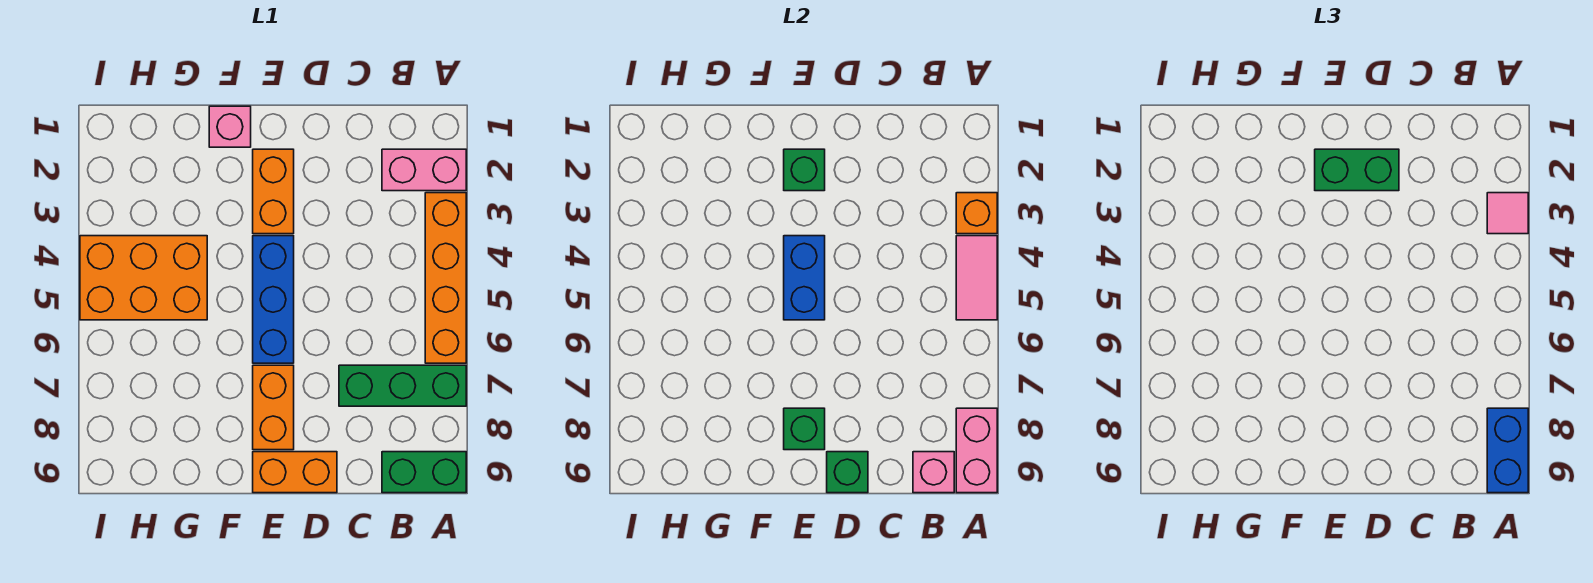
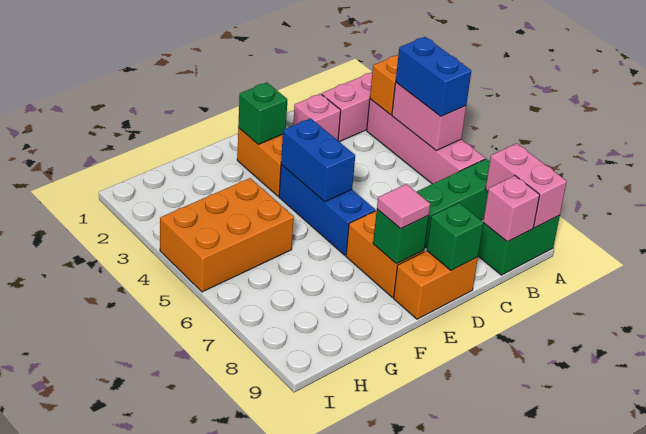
orange 1x4 brick [425,193,466,363] -> pink 1x4 brick [367,99,485,184]
pink 1x1 tile [1487,193,1528,234] -> pink 1x1 tile moved to [377,184,430,229]
pink 1x2 tile [956,236,997,320] -> pink 1x2 brick [392,83,466,150]
blue 1x2 brick [1487,408,1528,493] -> blue 1x2 brick moved to [396,37,471,117]
green 1x2 brick [1315,149,1399,191] -> none
pink 1x1 brick [209,106,251,147] -> pink 1x1 brick moved to [293,94,341,140]

